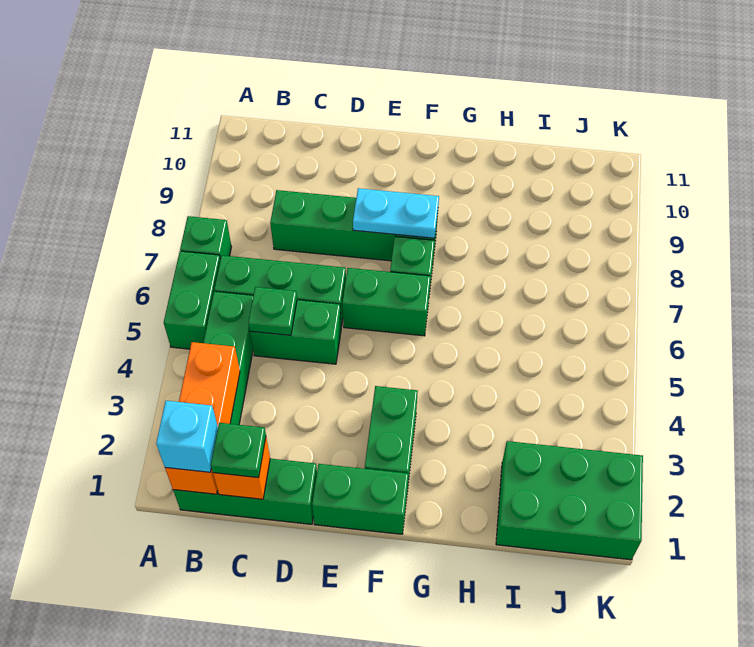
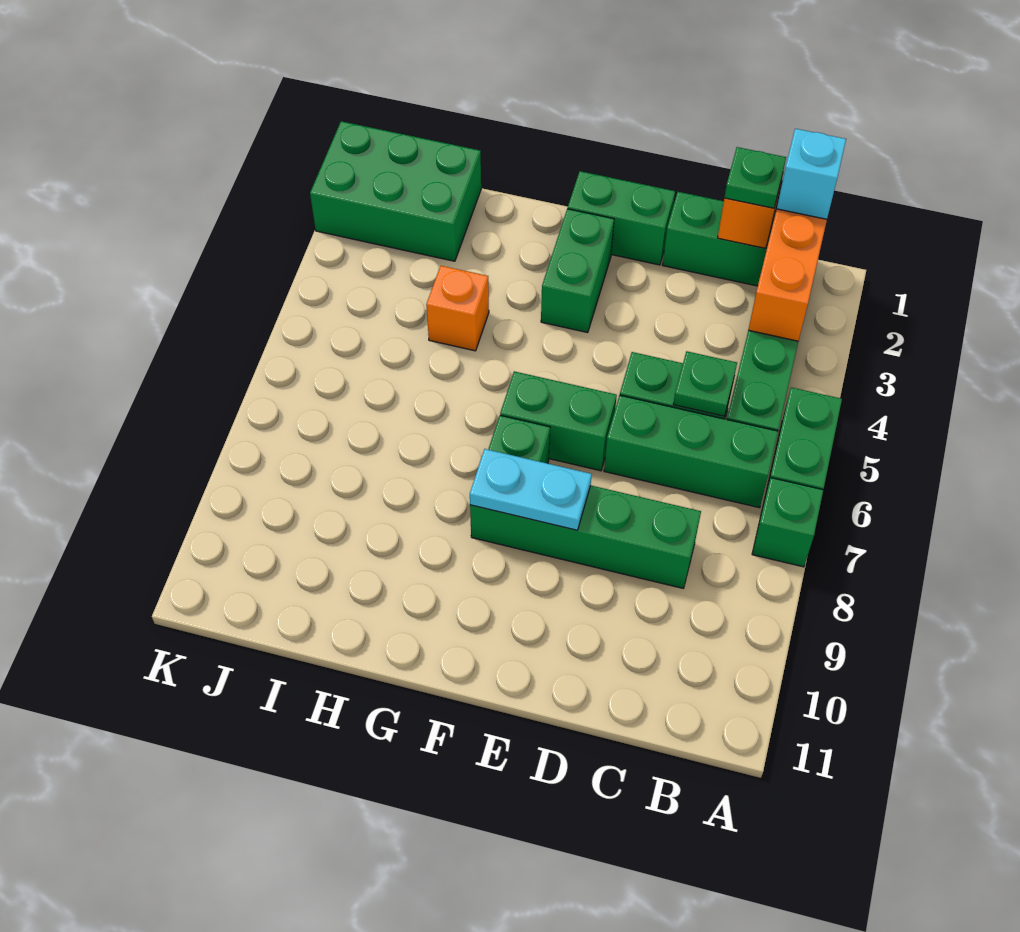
none -> orange 1x1 brick [426,266,489,351]

